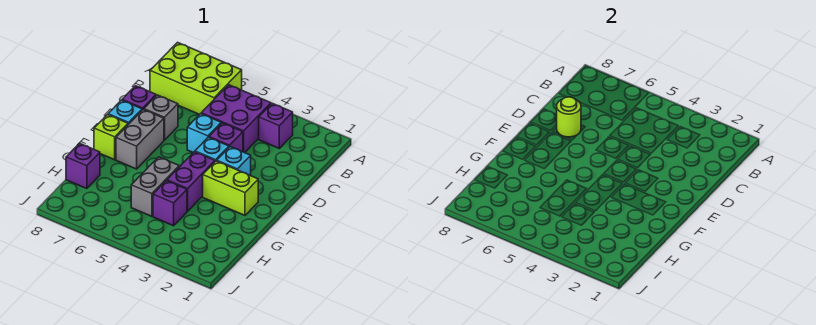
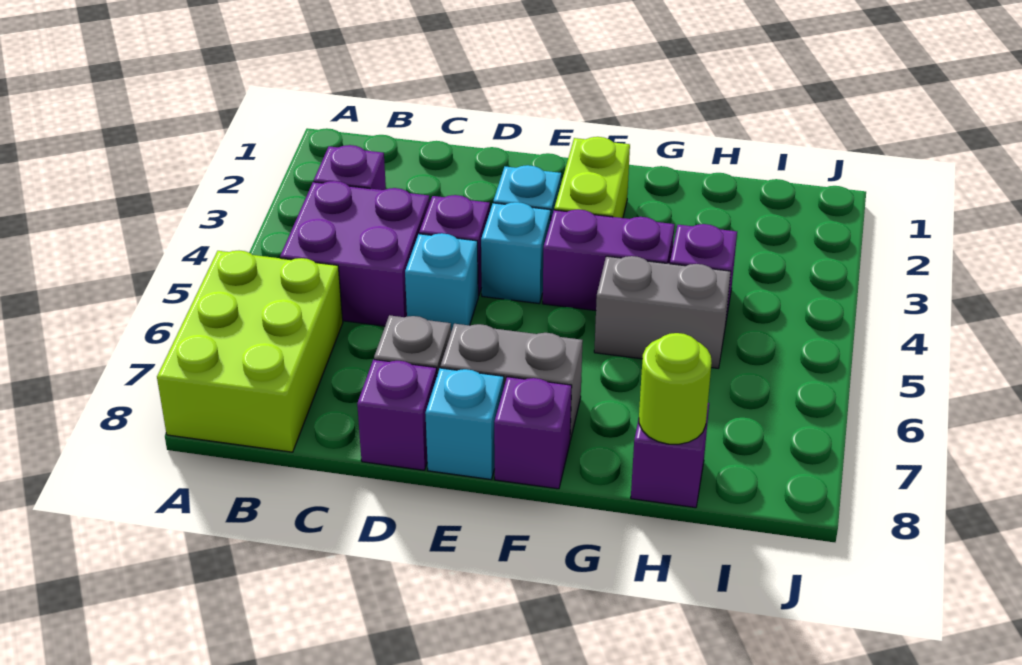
lime 1x1 round brick [557,97,581,137] -> lime 1x1 round brick moved to [639,333,712,444]
lime 1x1 brick [94,115,128,160] -> purple 1x1 brick [494,377,572,489]

